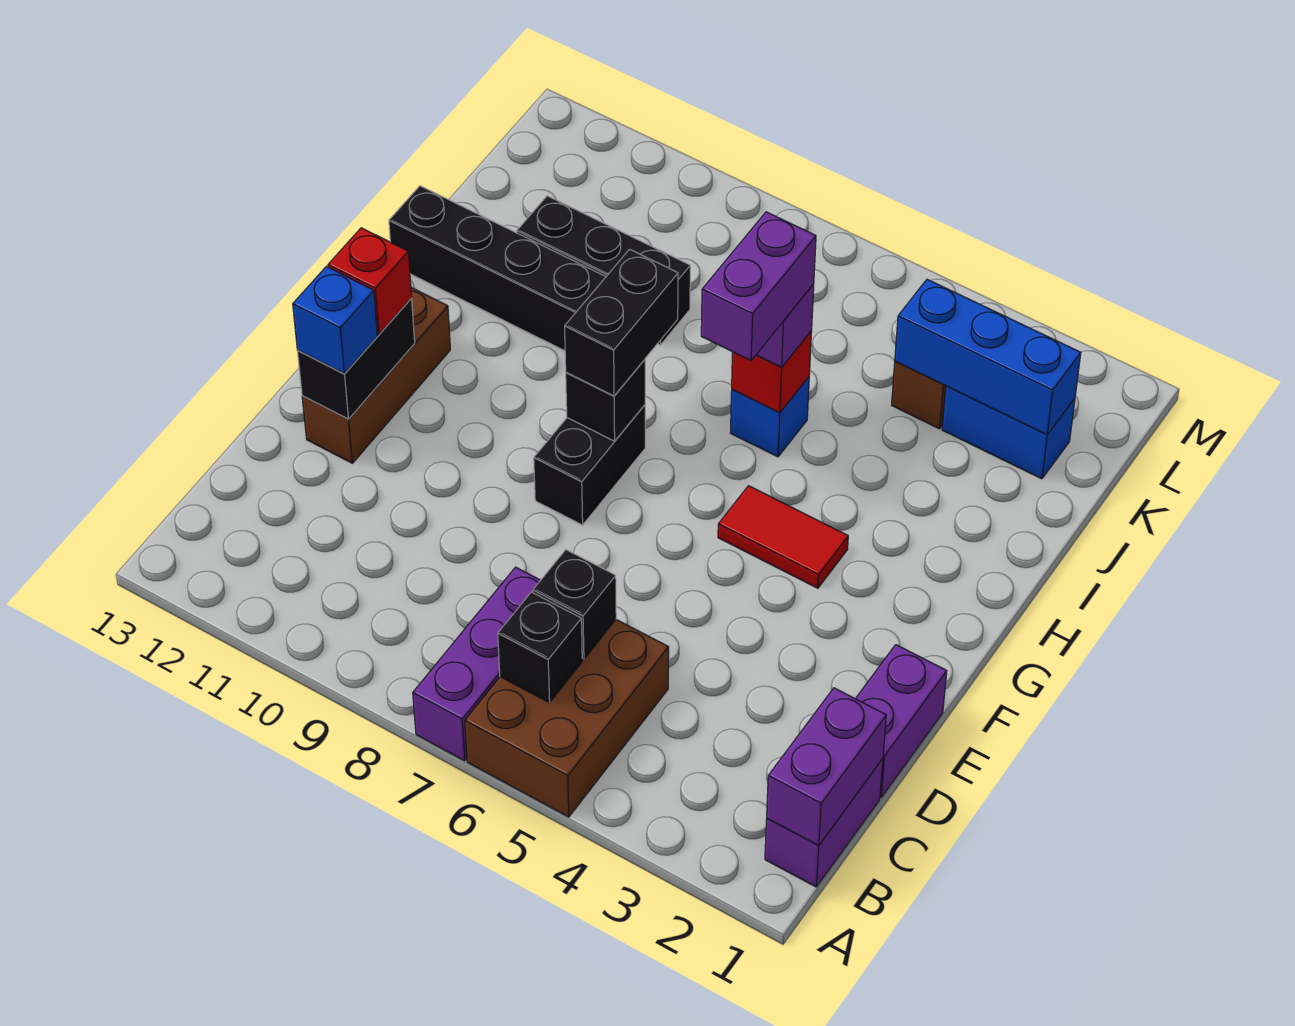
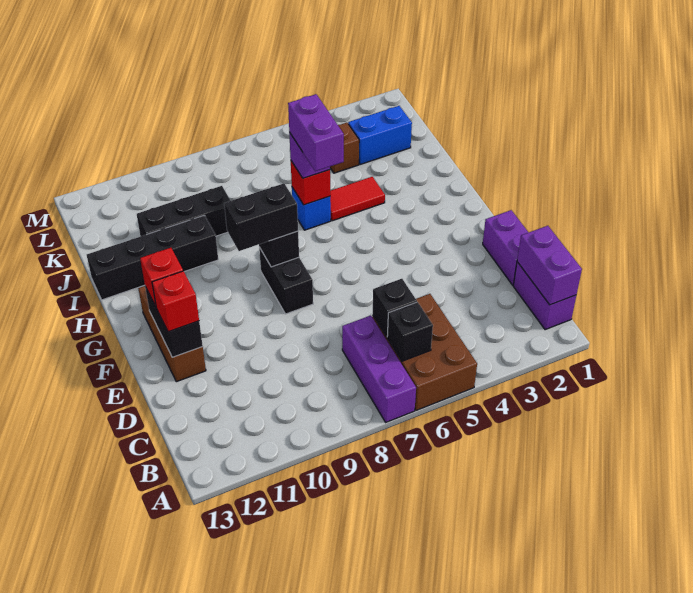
blue 1x1 brick [293,266,377,374] -> red 1x1 brick [152,271,199,332]
red 1x2 tile [718,486,848,588] -> red 1x2 tile moved to [330,177,385,221]
black 1x2 brick [565,249,678,396] -> black 1x2 brick turned to [224,183,298,251]
blue 1x3 brick [895,279,1081,435] -> none

